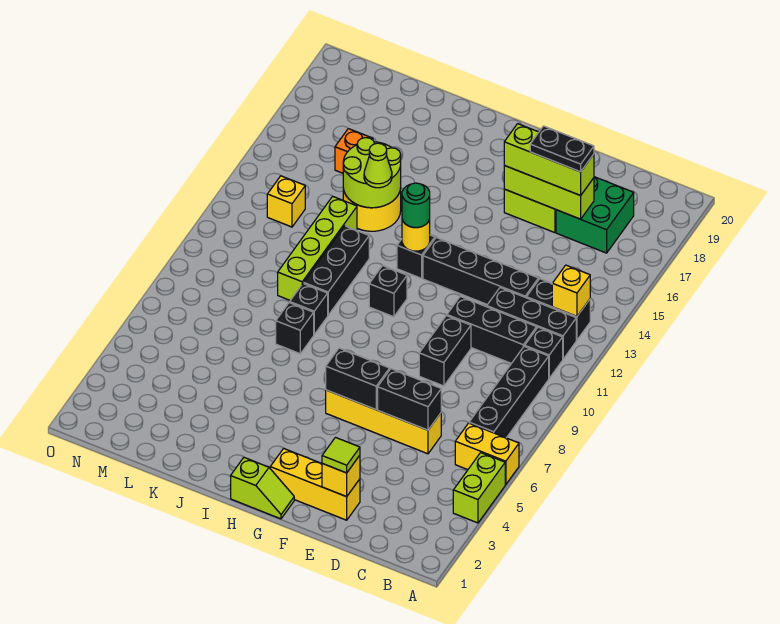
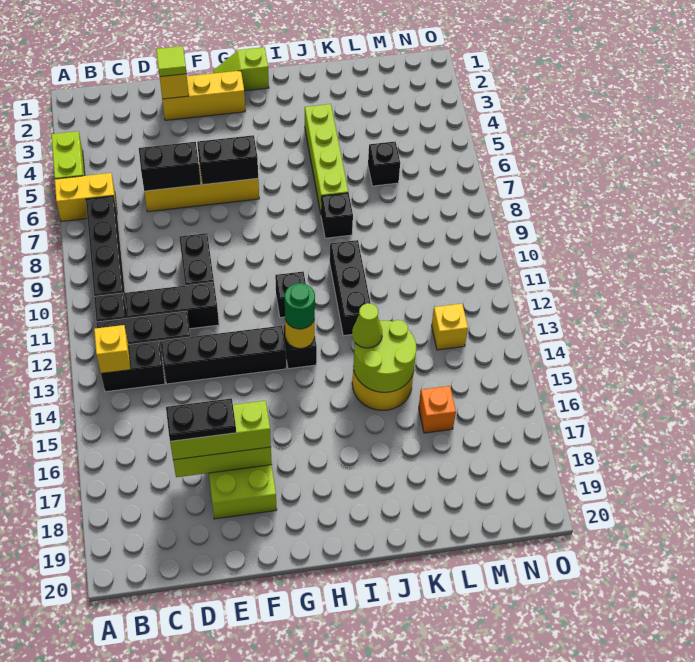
green 2x2 brick [556,177,634,253] -> none
black 1x1 brick [290,283,328,334] -> black 1x1 brick moved to [368,142,400,186]
lime 1x4 brick [278,196,357,300] -> lime 1x4 brick moved to [305,104,348,213]

